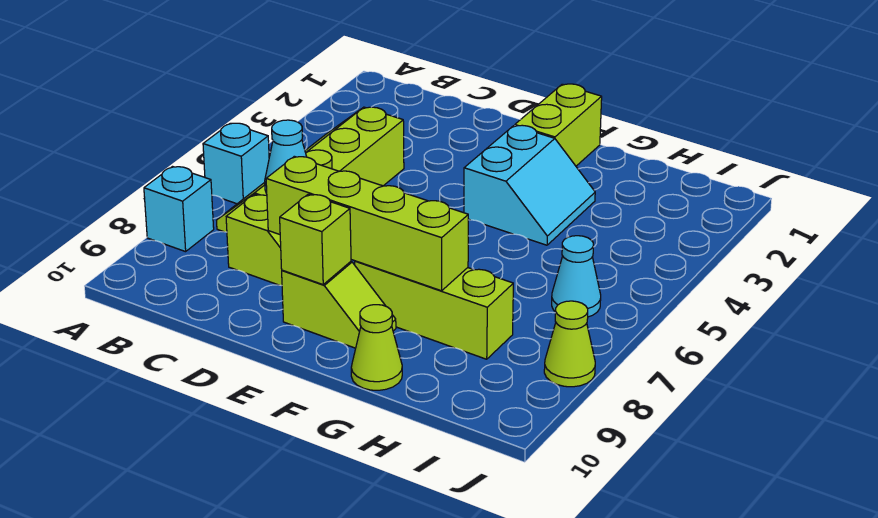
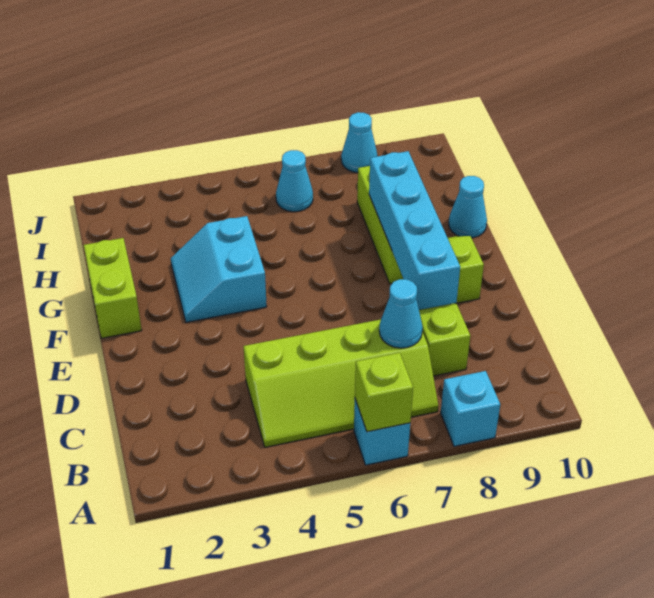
lime 1x4 brick [266,156,468,291] -> cyan 1x4 brick [369,151,460,310]
lime 1x1 brick [280,194,351,285] -> lime 1x1 brick moved to [355,353,413,432]
lime 1x2 brick [515,84,602,166] -> lime 1x2 brick turned to [84,238,142,338]
cyan 2x2 slope [464,125,595,245] -> cyan 2x2 slope turned to [171,216,267,322]
lime 1x1 cone [351,305,402,390] -> cyan 1x1 cone [449,176,487,238]
lime 1x1 cone [544,301,595,387] -> cyan 1x1 cone [341,112,378,173]

